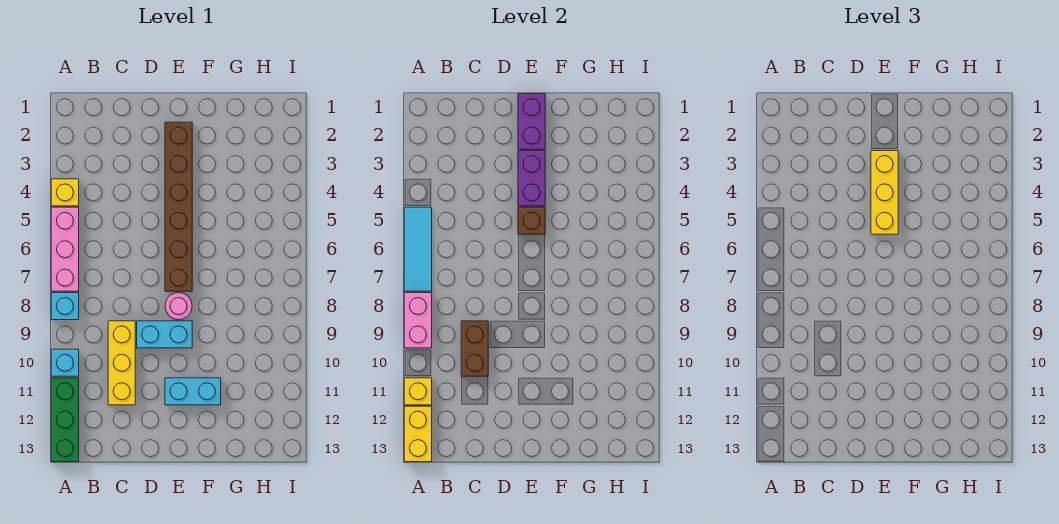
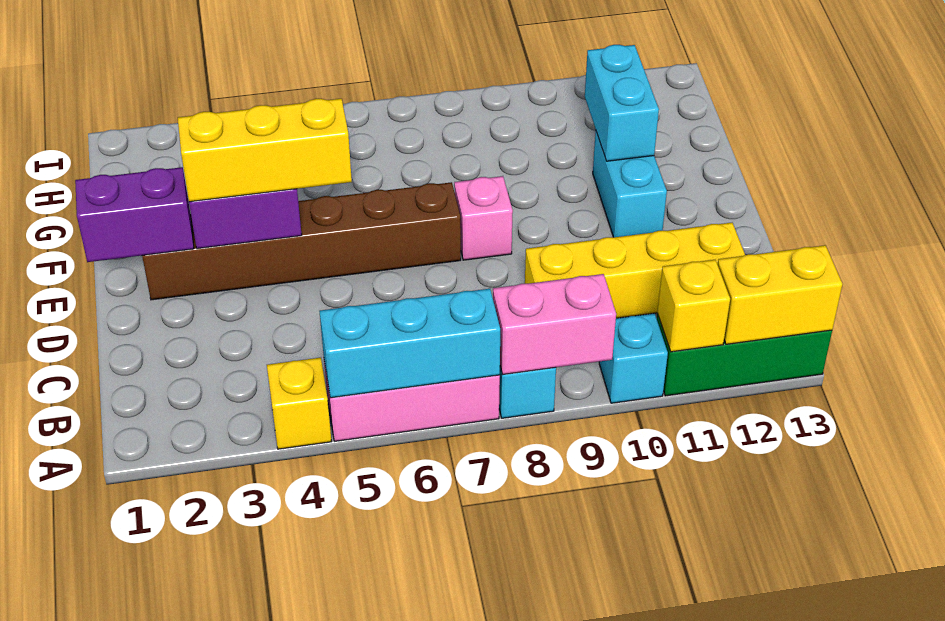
cyan 1x3 tile [404,207,432,291] -> cyan 1x3 brick [319,289,500,398]
yellow 1x3 brick [108,321,135,405] -> yellow 1x4 brick [525,223,745,318]
brown 1x2 brick [461,321,488,376] -> none
cyan 1x2 brick [137,321,192,348] -> cyan 1x2 brick moved to [585,45,659,161]
brown 1x1 brick [518,207,545,234] -> none
pink 1x1 round brick [165,293,192,320] -> pink 1x1 brick [454,176,513,260]

